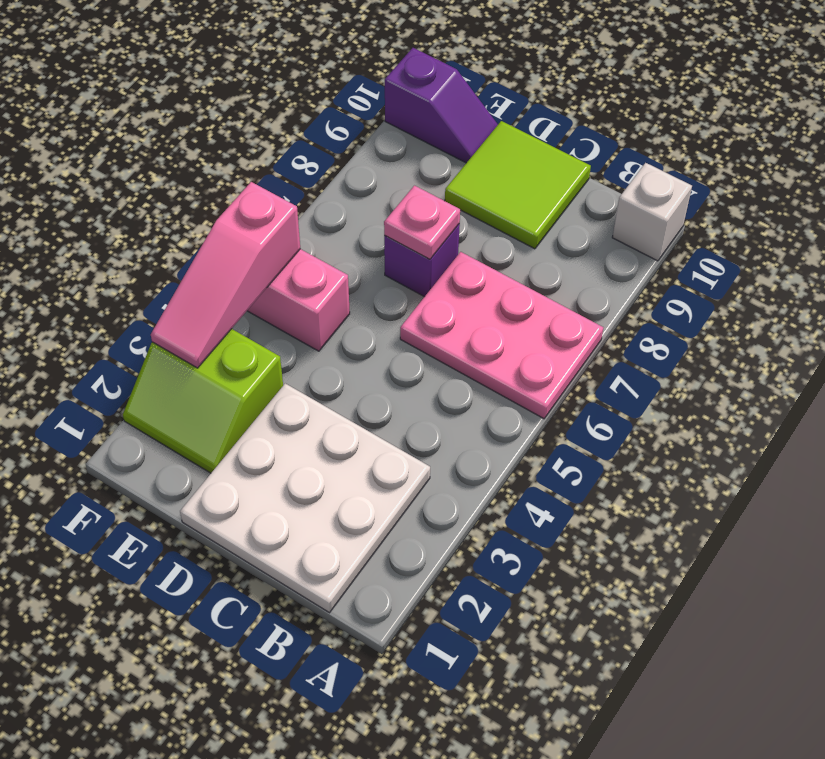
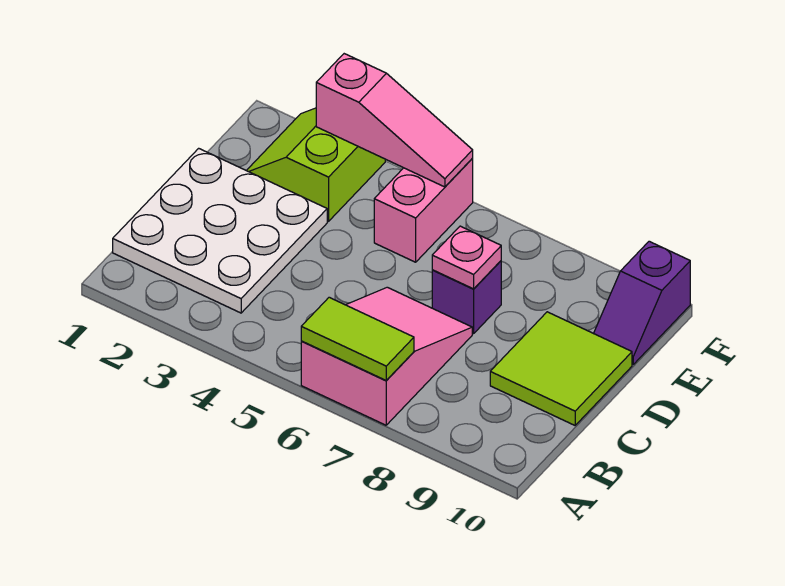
pink 2x3 plate [400,252,603,419] -> pink 2x3 slope [301,287,472,425]
none -> lime 1x2 tile [301,297,414,381]
white 1x1 brick [612,163,692,261] -> none
pink 1x3 slope [151,182,300,368] -> pink 1x3 slope turned to [316,54,473,187]

